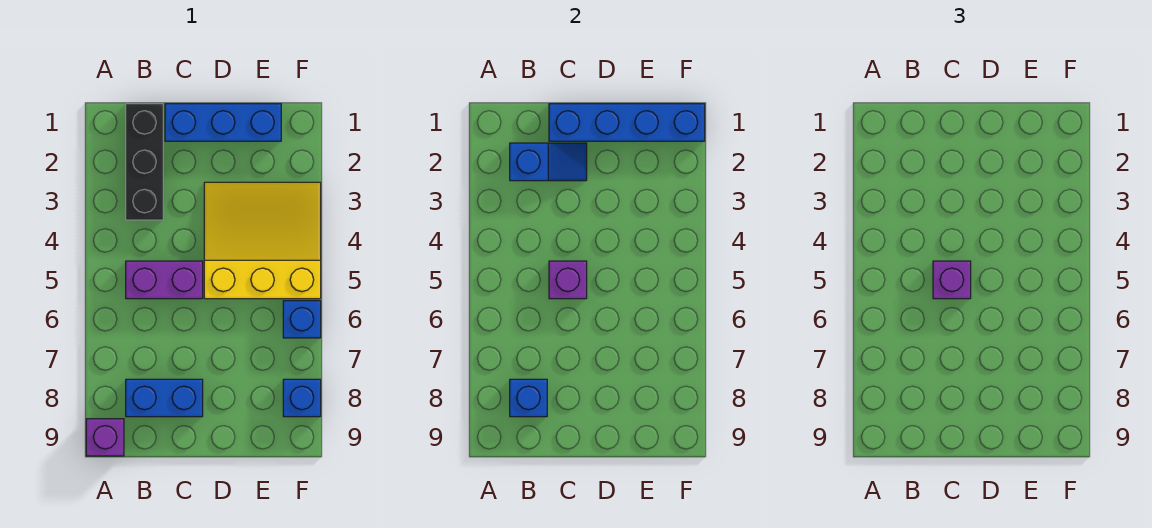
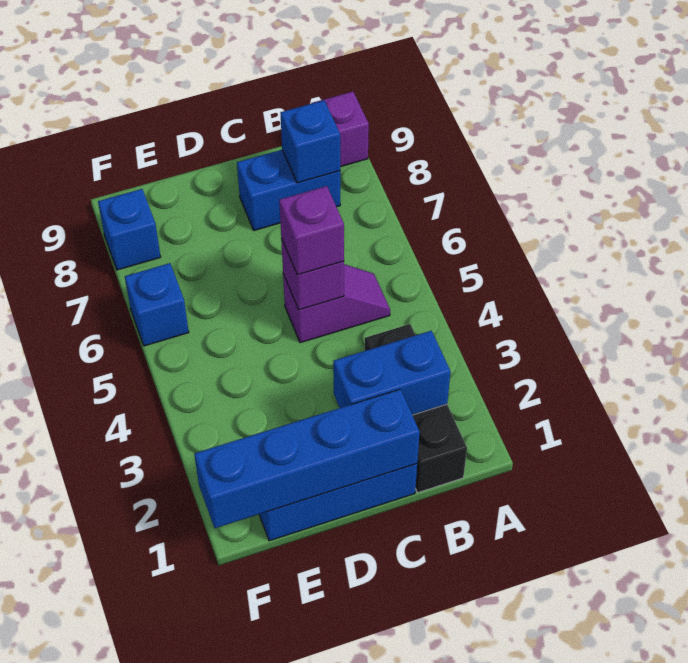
blue 1x2 slope [510,143,587,181] -> blue 1x2 brick [333,331,451,415]
purple 1x2 brick [126,261,203,299] -> purple 1x2 slope [283,264,390,343]
yellow 3x3 slope [204,182,321,299] -> none

